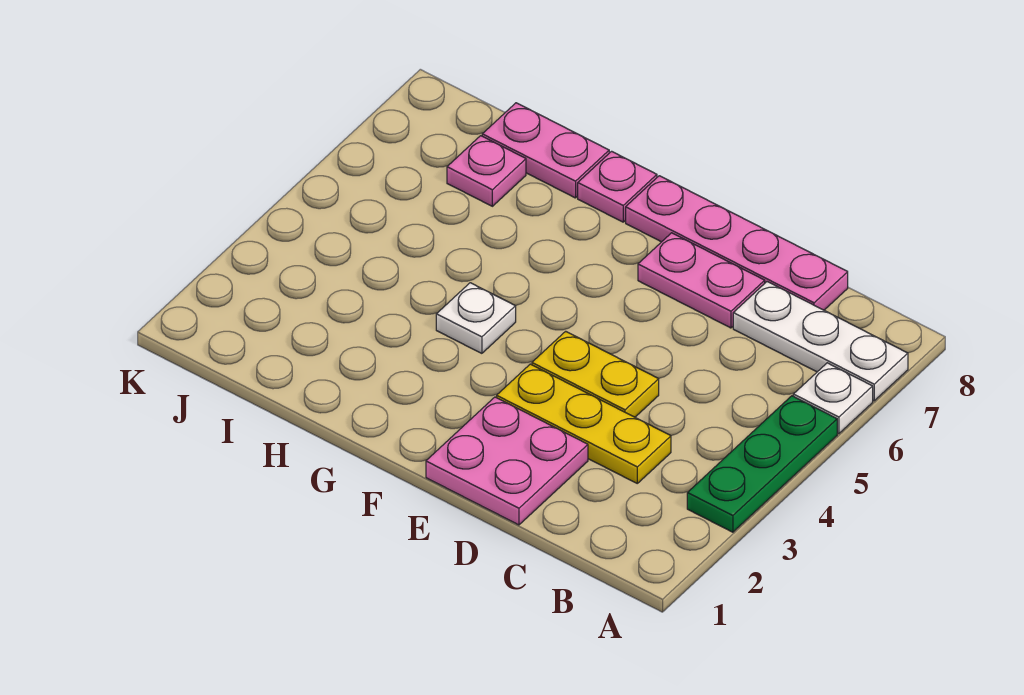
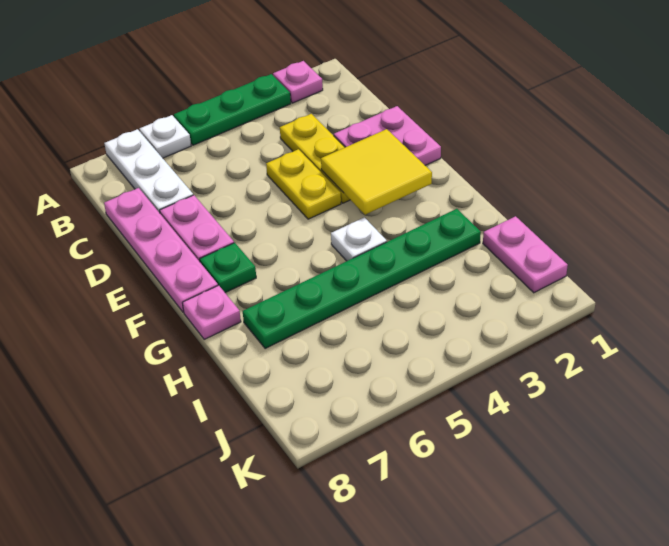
none -> yellow 2x2 tile [321,129,432,215]
none -> green 1x1 plate [200,243,256,293]
none -> green 1x6 plate [243,209,481,349]
pink 1x2 plate [482,103,609,198] -> pink 1x2 plate moved to [483,216,568,293]
pink 1x1 plate [447,136,526,206] -> pink 1x1 plate moved to [273,61,323,103]

